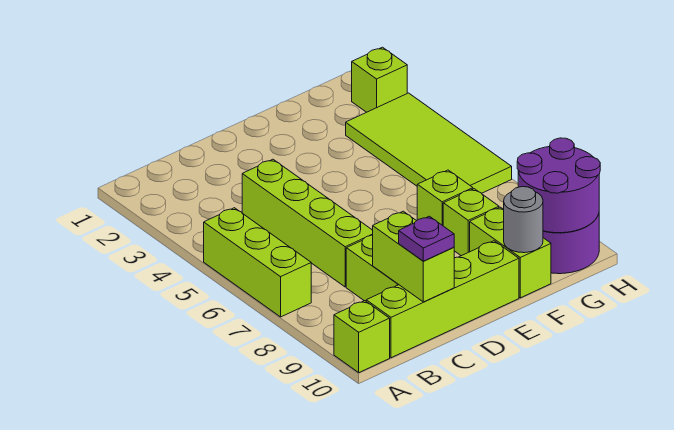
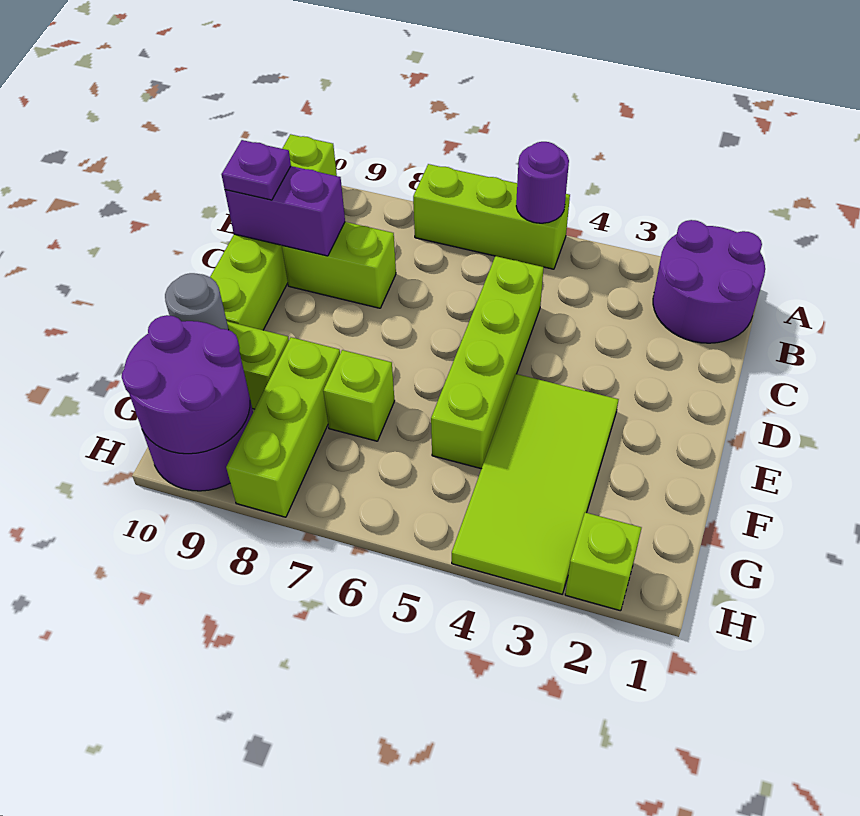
none -> purple 2x2 round brick [653,220,765,343]
none -> purple 1x1 round brick [516,142,569,223]
lime 1x4 brick [242,159,373,287] -> lime 1x4 brick turned to [431,256,544,469]
lime 1x2 brick [373,211,454,302] -> purple 1x2 brick [225,166,345,256]
lime 1x1 brick [443,189,499,256] -> lime 1x3 brick [226,337,340,517]
lime 2x4 tile [346,93,512,193] -> lime 2x4 tile turned to [452,374,619,594]

